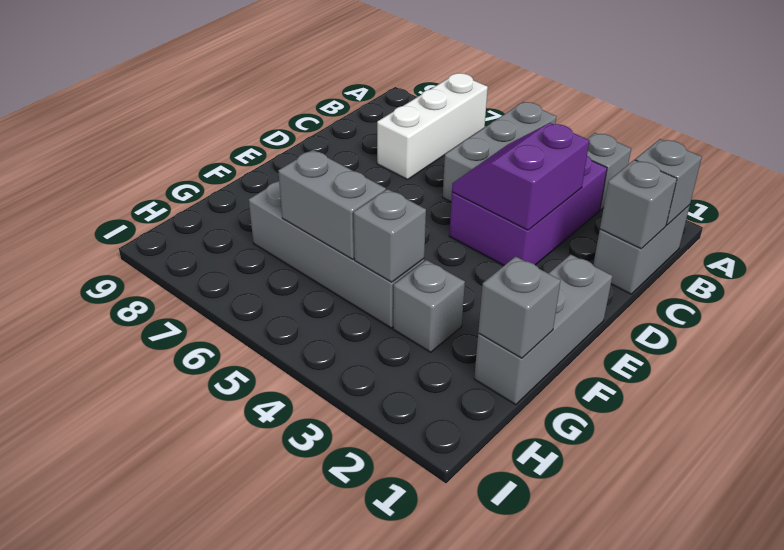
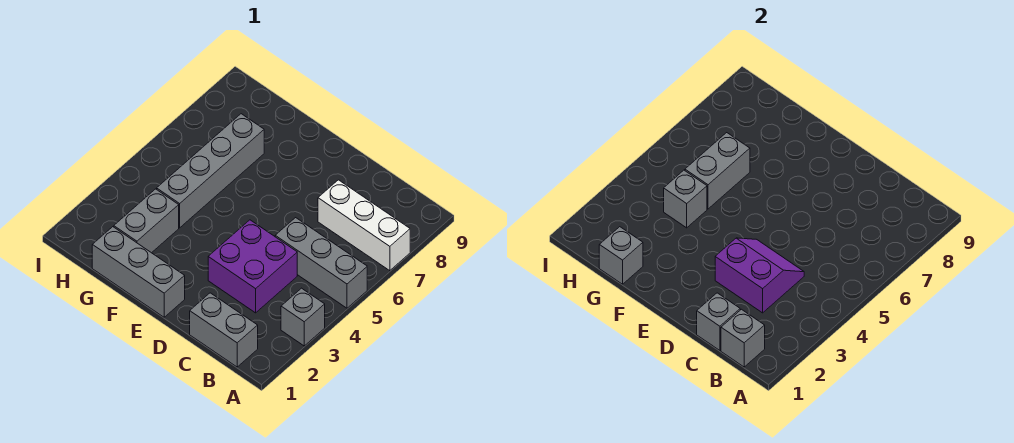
purple 2x3 brick [449,156,607,265] -> purple 2x2 brick [208,220,297,313]
grey 1x1 brick [393,260,465,352] -> grey 1x2 brick [114,189,179,253]

